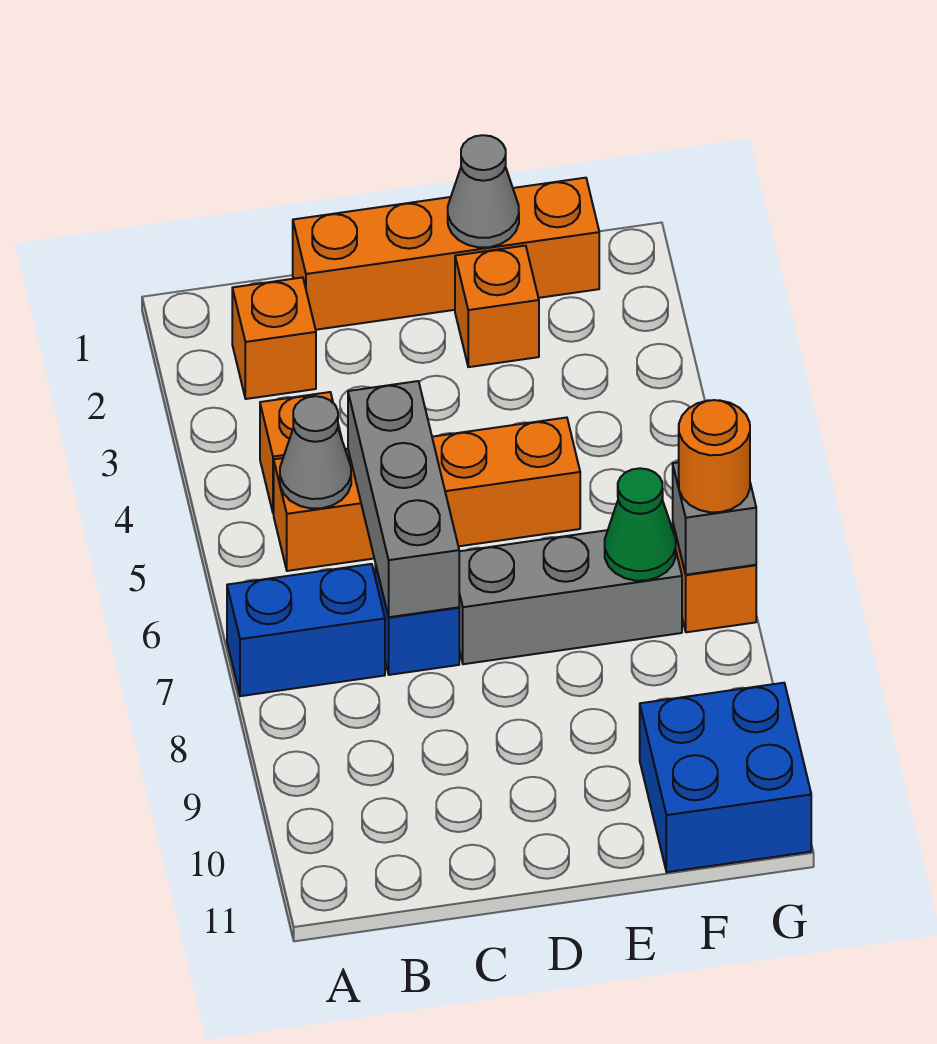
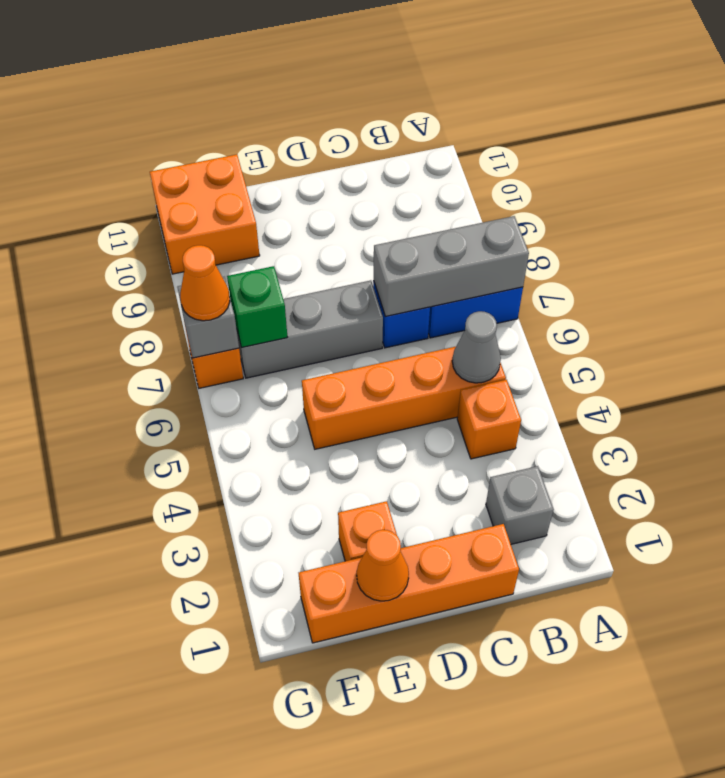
orange 1x1 brick [232,277,316,399] -> grey 1x1 brick [486,466,554,544]
grey 1x3 brick [348,381,459,617] -> grey 1x3 brick turned to [374,216,529,317]
grey 1x1 cone [448,135,519,247] -> orange 1x1 cone [357,530,409,601]
green 1x1 cone [605,468,676,581] -> green 1x1 brick [227,266,287,347]
blue 2x2 brick [640,683,811,872] -> orange 2x2 brick [150,154,260,274]
orange 1x1 round brick [679,400,750,512] -> orange 1x1 cone [180,245,230,321]

